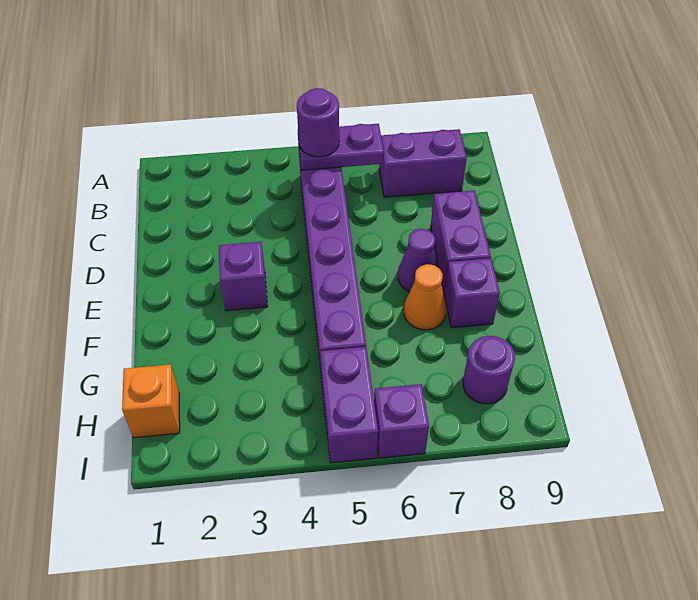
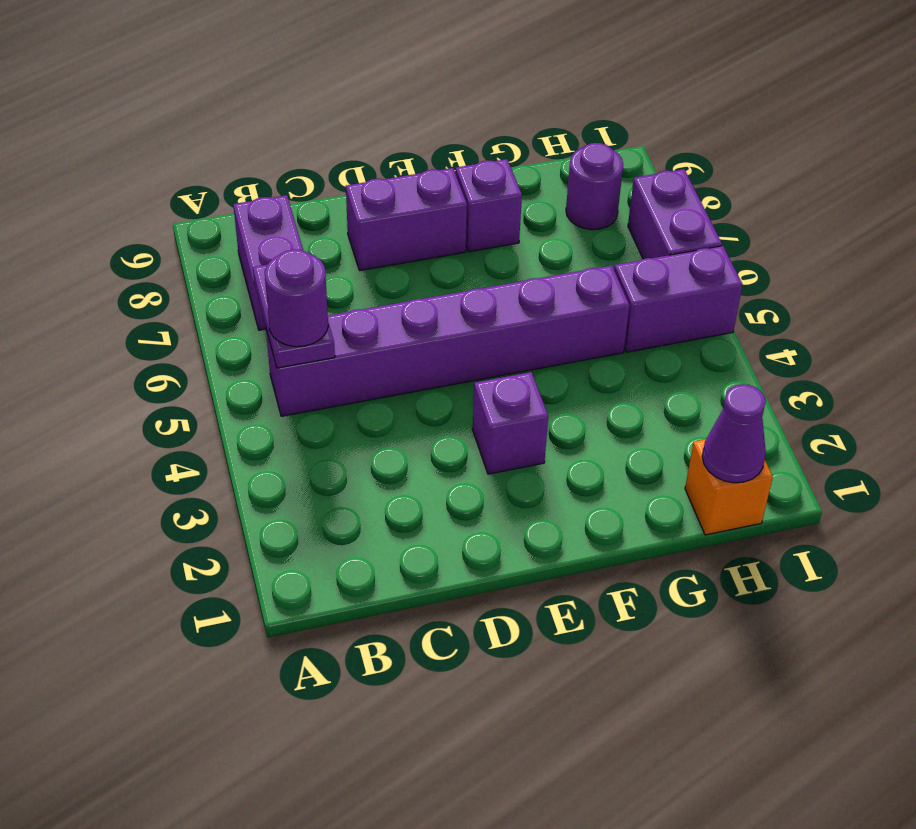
purple 1x1 cone [398,229,438,292] -> purple 1x1 cone moved to [702,384,766,483]
orange 1x1 cone [404,264,446,330] -> none
purple 1x1 brick [374,384,429,458] -> purple 1x2 brick [628,169,722,259]

